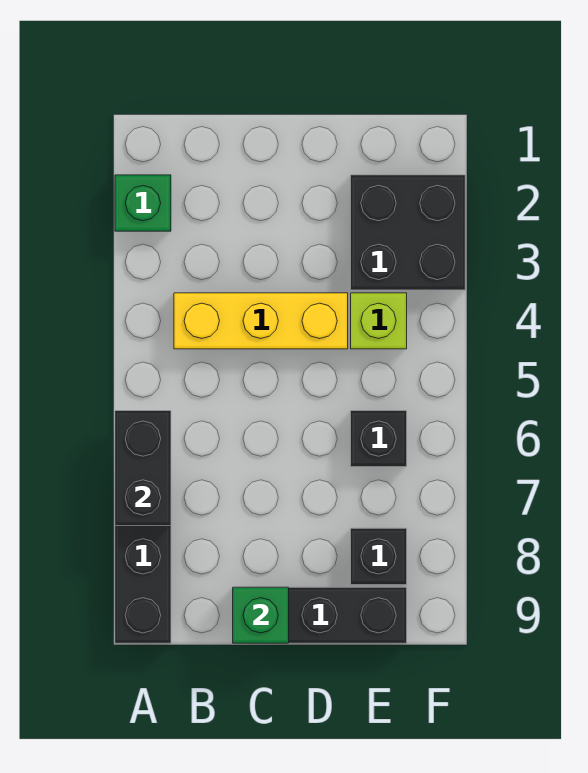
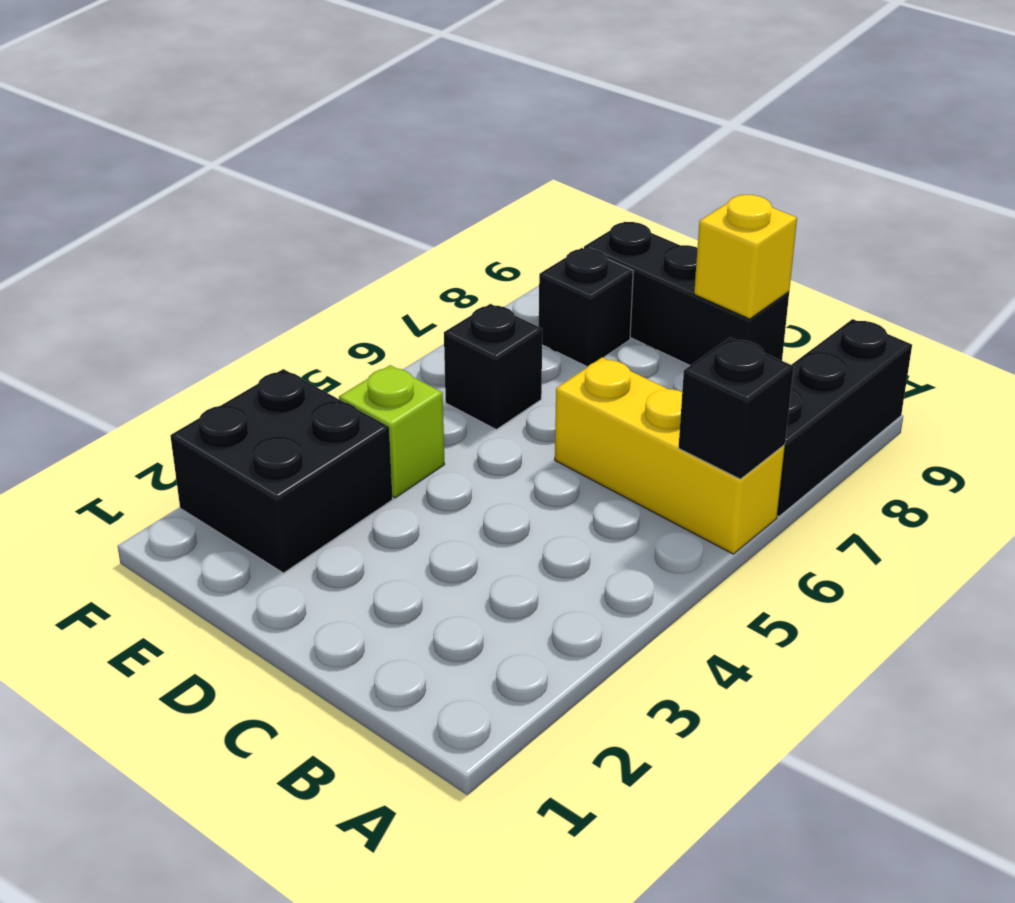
green 1x1 brick [115,175,171,231] -> none
black 1x2 brick [115,411,171,526] -> black 1x1 brick [679,338,794,479]
yellow 1x3 brick [174,293,348,349] -> yellow 1x3 brick moved to [555,358,785,554]
green 1x1 brick [233,587,289,643] -> yellow 1x1 brick [694,195,797,319]

